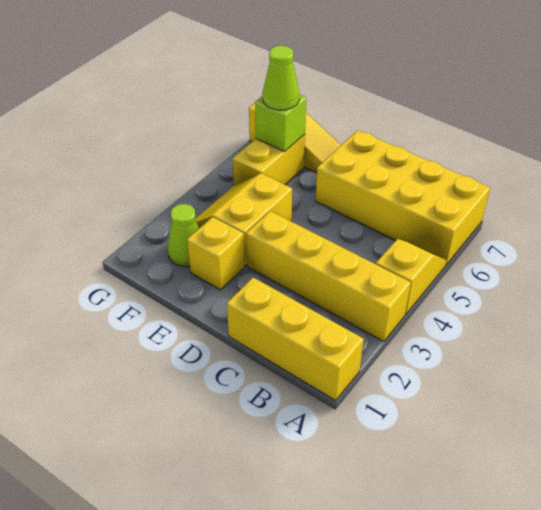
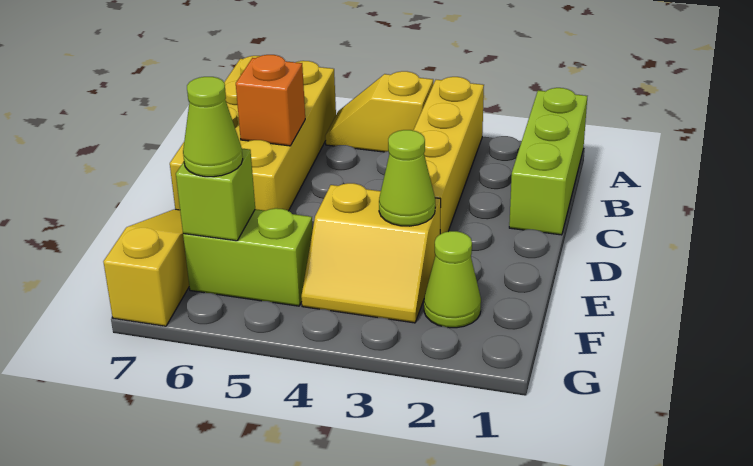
yellow 1x3 brick [227,278,364,400] -> lime 1x3 brick [509,88,587,235]
none -> orange 1x1 brick [236,55,305,146]
yellow 1x1 brick [187,217,245,290] -> none
none -> lime 1x1 cone [379,130,435,226]
yellow 1x2 brick [233,134,305,186] -> lime 1x2 brick [183,208,313,306]

